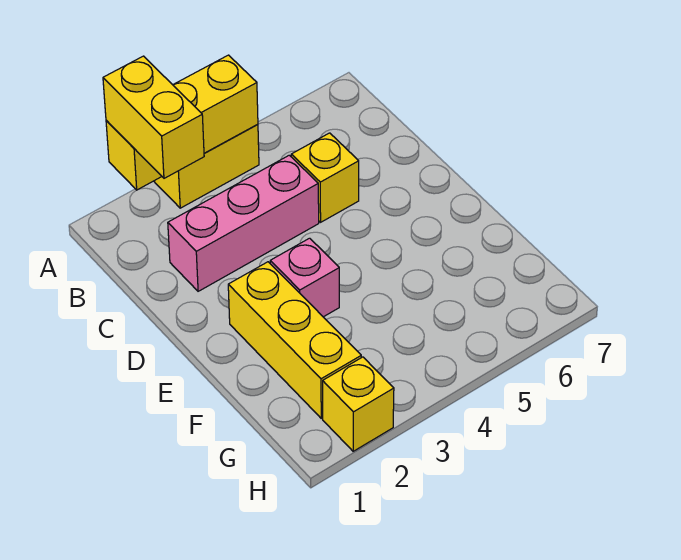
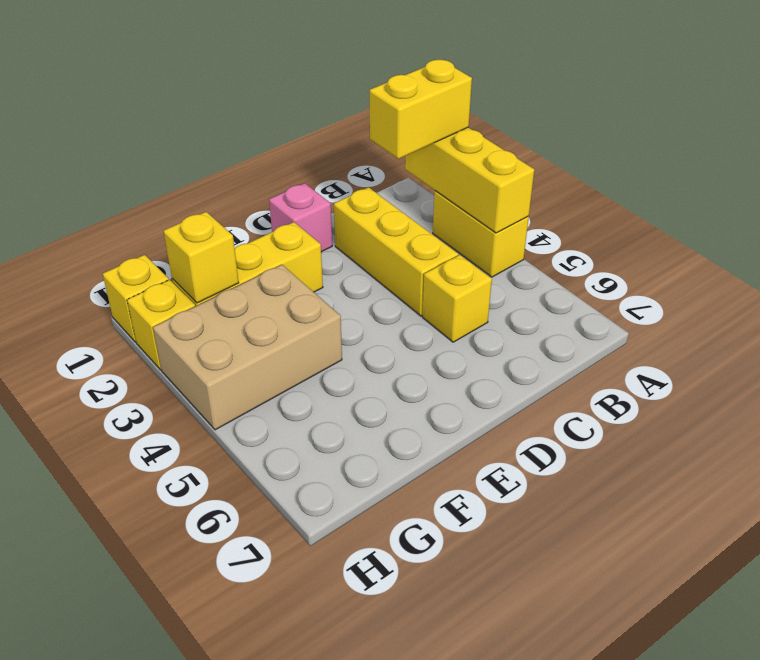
pink 1x3 brick [168,155,319,291] -> yellow 1x3 brick [334,187,458,316]
pink 1x1 brick [270,238,339,317] -> pink 1x1 brick moved to [269,183,332,252]
none -> tan 2x3 brick [153,265,342,430]
none -> yellow 1x1 brick [164,212,239,303]
none -> yellow 1x1 brick [103,255,169,342]

